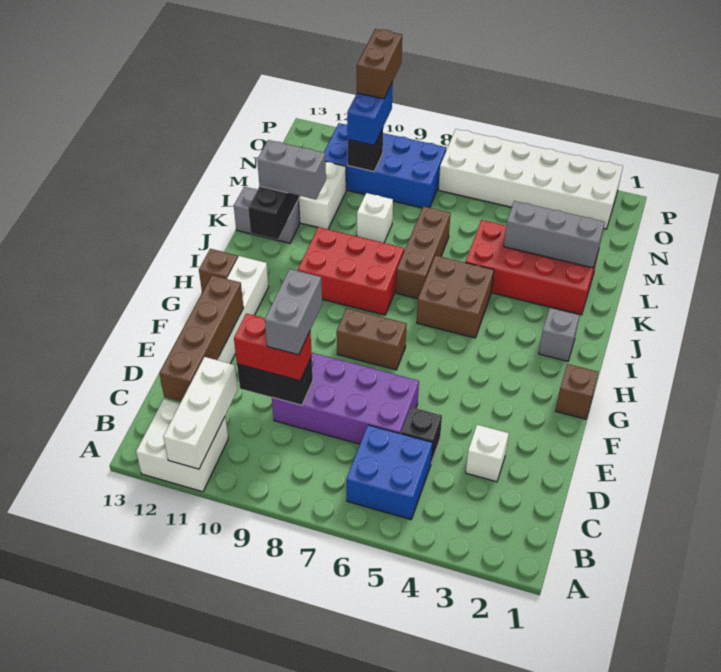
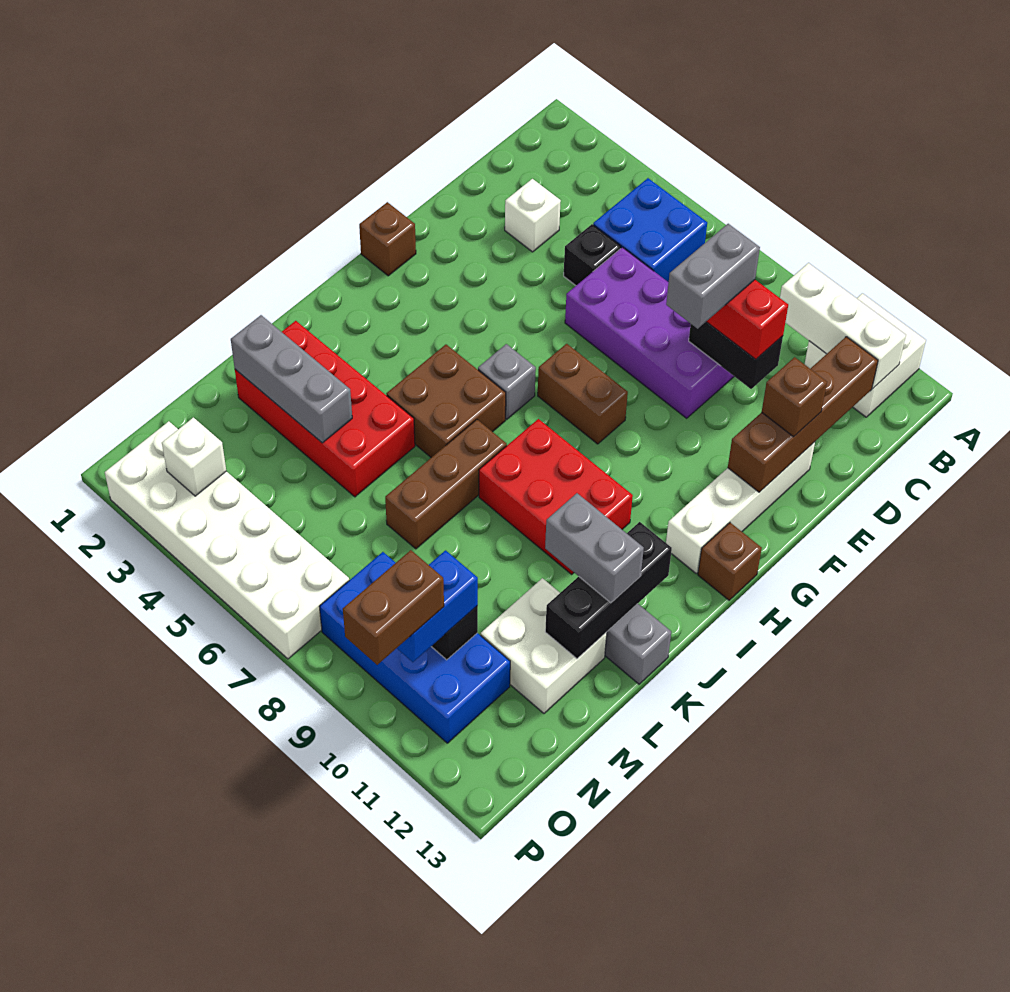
white 1x3 brick [163,357,238,469] -> white 1x3 brick turned to [780,263,906,388]
none -> brown 1x1 brick [762,357,827,437]
grey 1x1 brick [539,308,580,361] -> grey 1x1 brick moved to [478,344,536,419]
white 1x1 brick [357,193,393,243] -> white 1x1 brick moved to [162,418,226,496]

